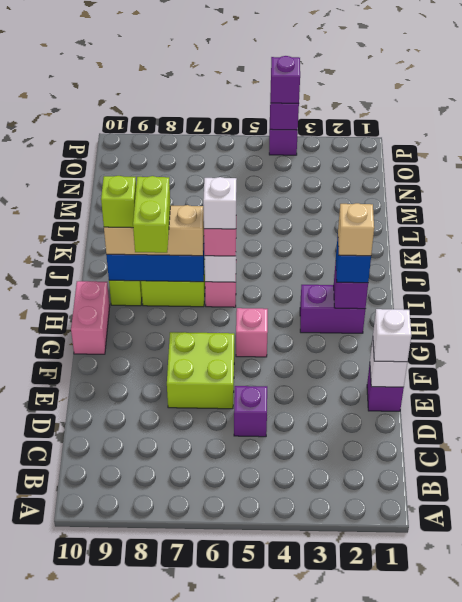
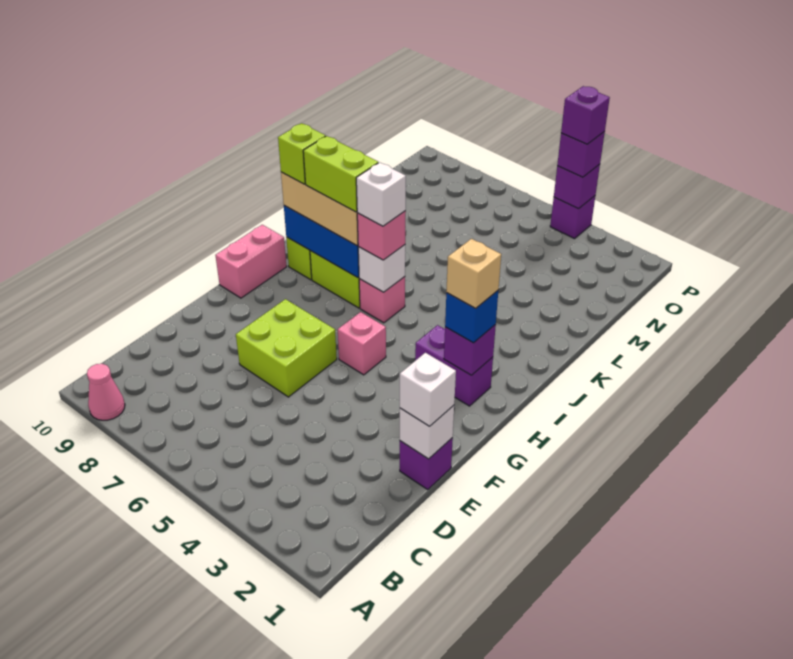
none -> pink 1x1 cone [87,364,125,420]
purple 1x1 brick [234,386,267,437] -> purple 1x1 brick moved to [561,86,610,144]
lime 1x2 brick [133,176,170,253] -> lime 1x2 brick turned to [303,136,378,212]

